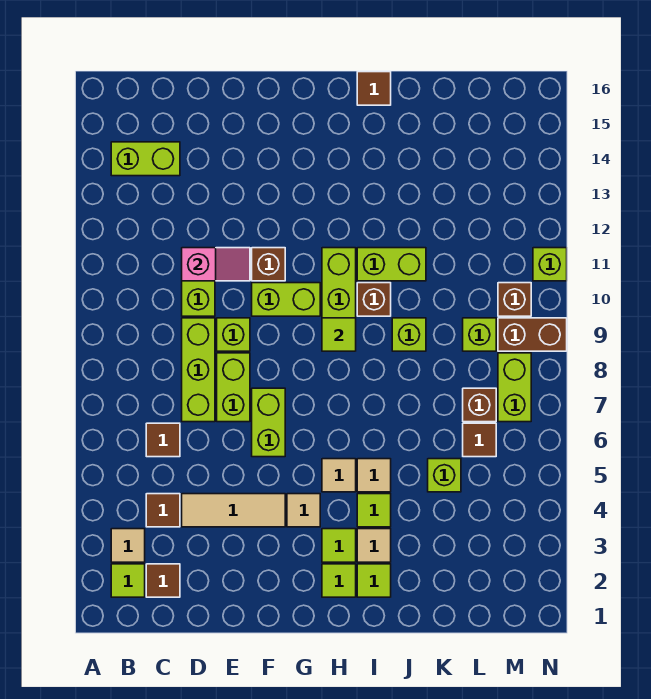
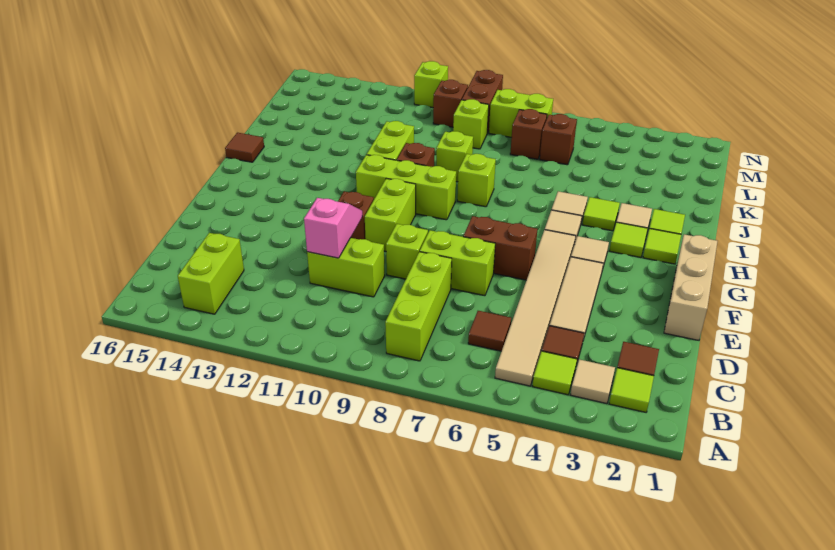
none -> tan 1x6 tile [495,230,576,386]
lime 1x3 brick [182,318,215,422] -> lime 1x3 brick turned to [385,252,452,361]
none -> tan 1x3 brick [664,234,717,340]
lime 1x2 brick [252,388,285,457] -> brown 1x2 brick [463,216,537,280]
lime 1x1 tile [322,318,356,351] -> lime 1x1 tile moved to [533,351,577,395]
lime 1x1 brick [428,459,461,492] -> lime 1x1 brick moved to [457,154,496,207]
brown 1x1 tile [463,423,496,457] -> brown 1x1 brick [540,114,577,165]

